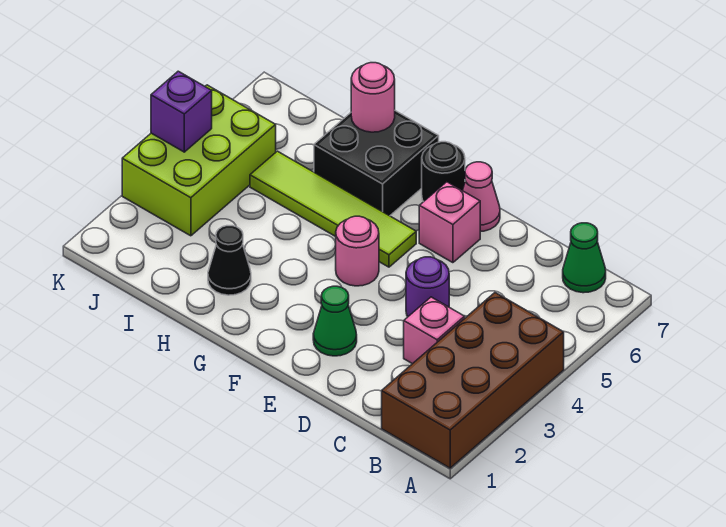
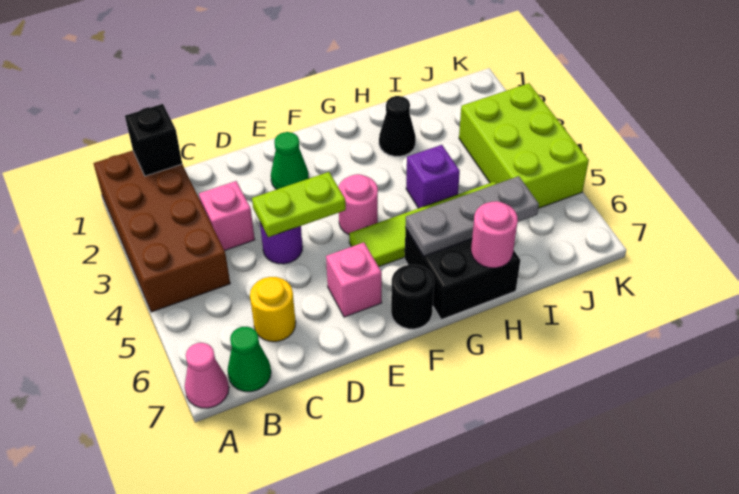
none -> black 1x1 brick [125,104,182,176]
none -> yellow 1x1 round brick [250,277,296,342]
none -> lime 1x2 plate [252,172,346,237]
pink 1x1 cone [463,162,500,232] -> pink 1x1 cone moved to [185,343,229,408]
none -> grey 1x3 plate [405,176,539,256]
purple 1x1 brick [151,71,212,152] -> purple 1x1 brick moved to [406,145,460,208]

